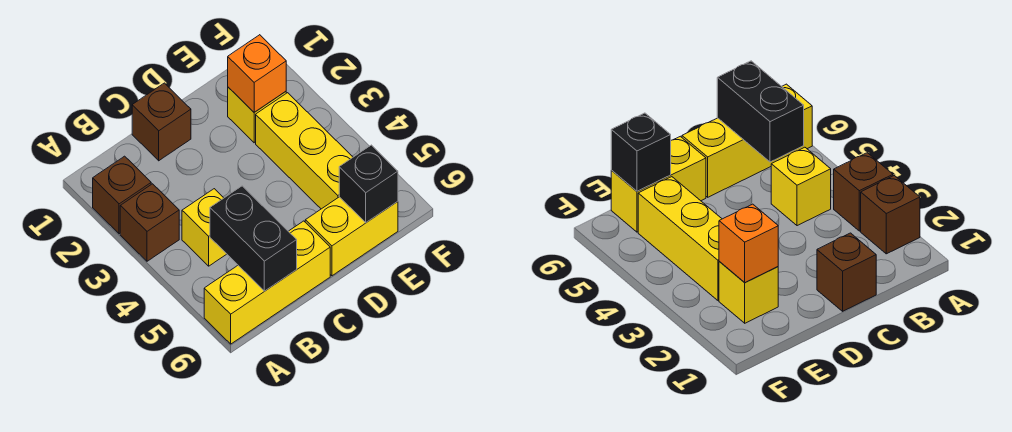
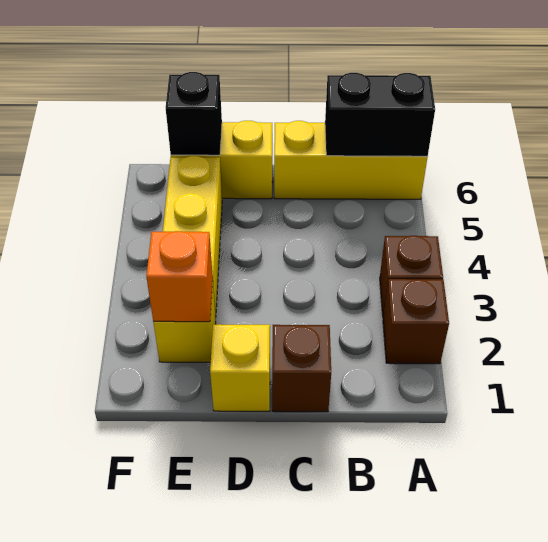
yellow 1x1 brick [182,189,226,266] -> yellow 1x1 brick moved to [210,324,270,411]
black 1x2 brick [210,186,297,291] -> black 1x2 brick turned to [325,73,435,156]

